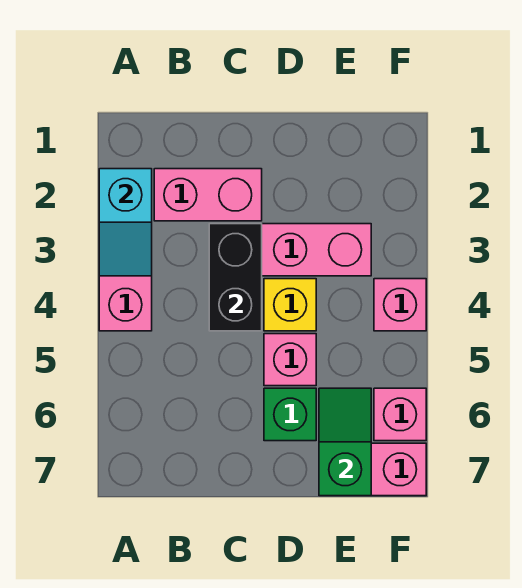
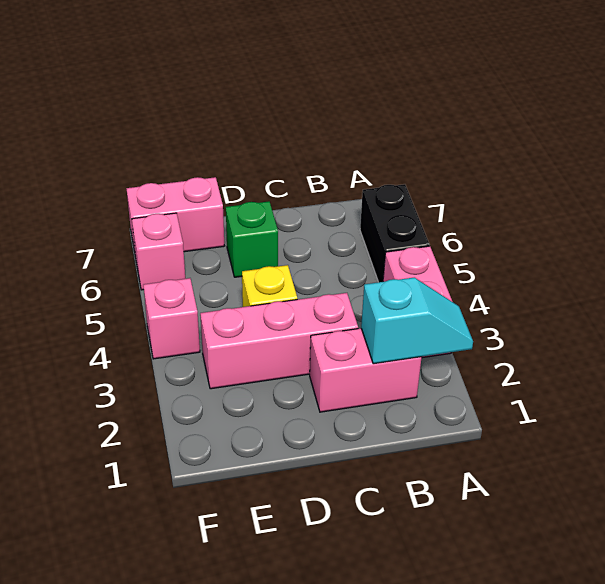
cyan 1x2 slope [99,169,152,276] -> cyan 1x2 slope turned to [361,278,473,364]
black 1x2 brick [209,224,262,331] -> black 1x2 brick moved to [360,184,429,282]
pink 1x1 brick [264,334,316,386] -> none
green 1x2 slope [319,388,371,496] -> none

